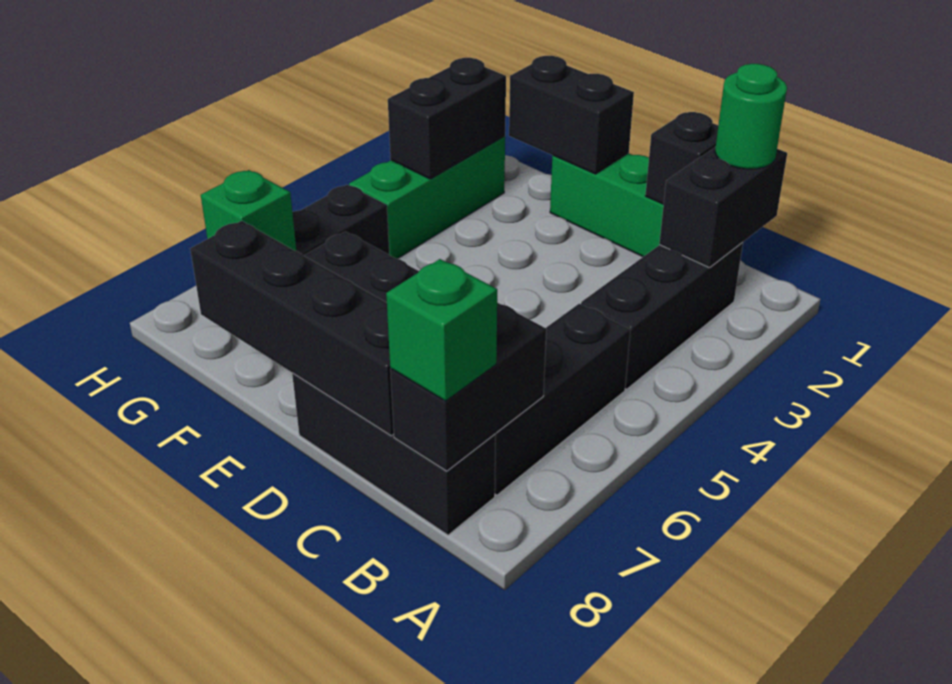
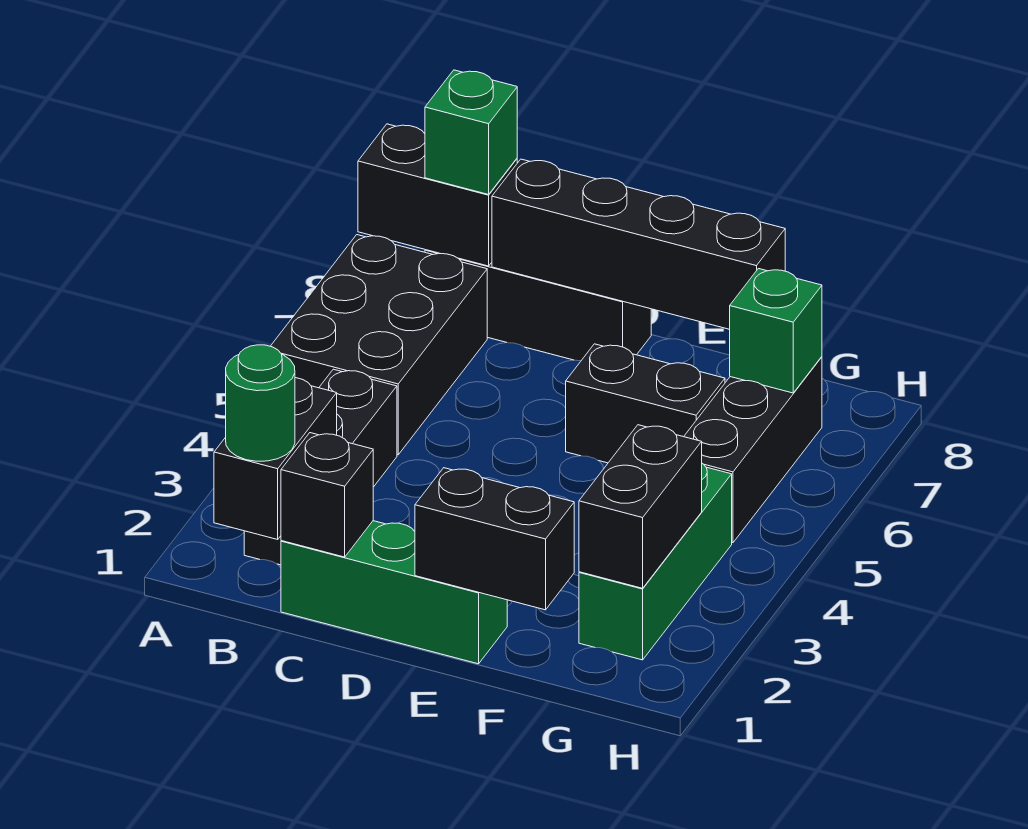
black 1x3 brick [495,304,630,495] -> black 2x3 brick [271,235,487,455]
black 1x2 brick [390,302,546,471] -> black 1x2 brick turned to [358,124,517,266]

